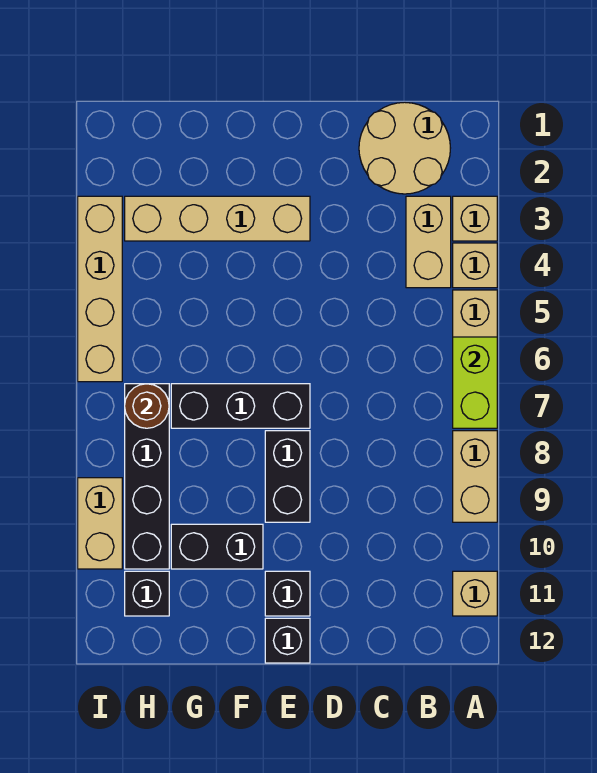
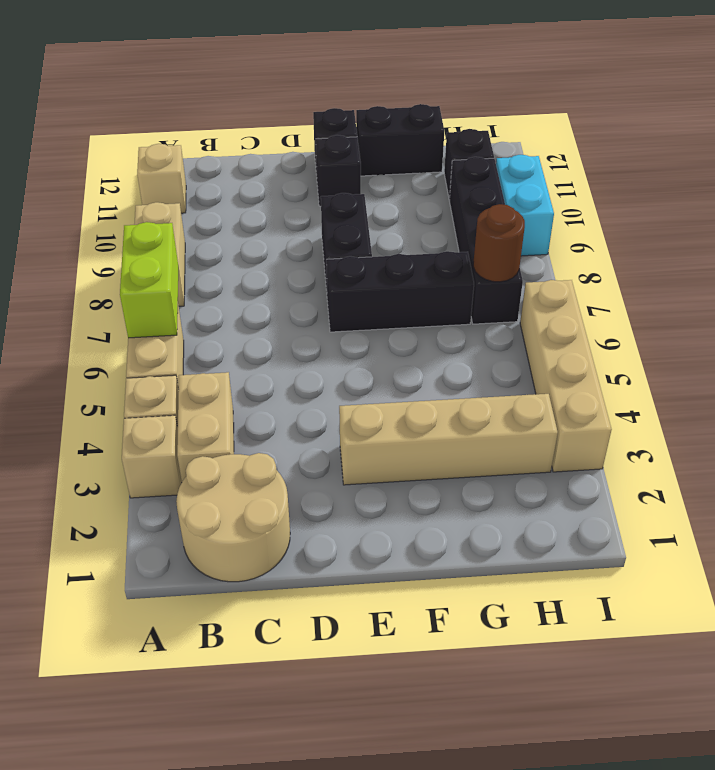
black 1x2 brick [171,524,263,569] -> black 1x2 brick moved to [356,104,444,176]
tan 1x2 brick [78,478,122,569] -> cyan 1x2 brick [496,155,554,256]

